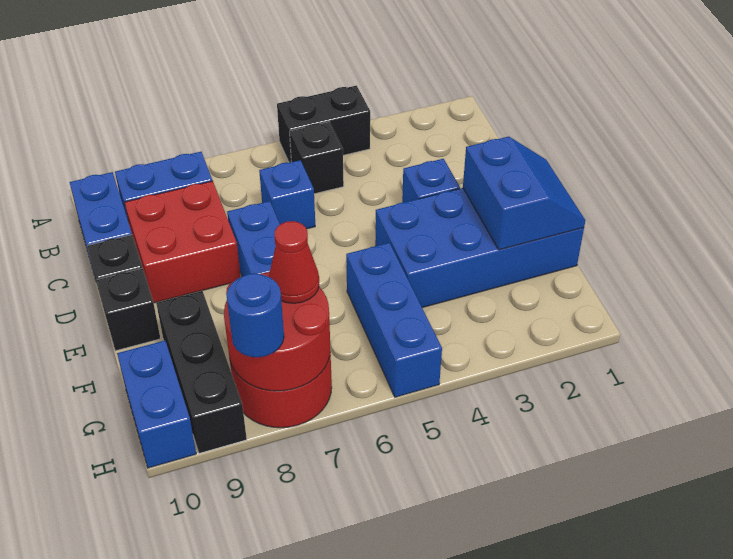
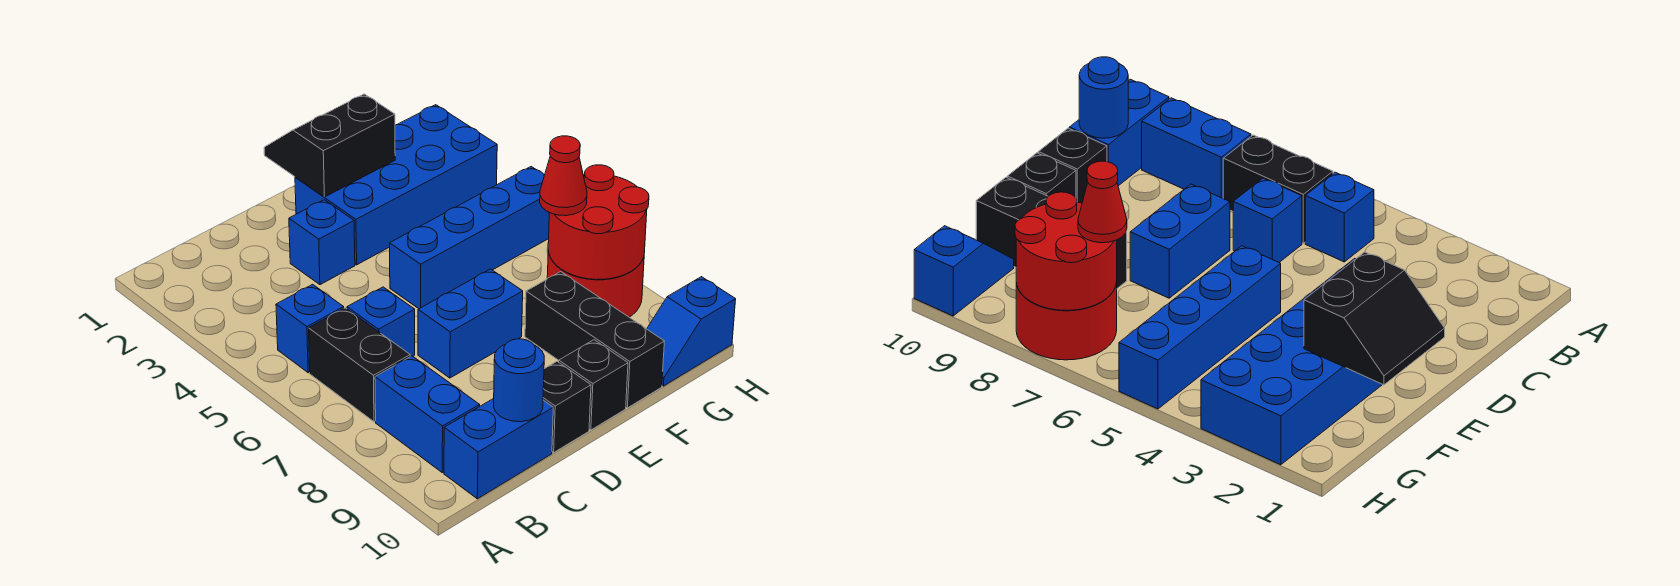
black 1x2 brick [277,86,370,163] -> black 1x2 brick moved to [309,308,410,422]
black 1x1 brick [290,122,344,194] -> blue 1x1 brick [276,284,344,373]
red 2x2 brick [124,181,241,303] -> none
blue 2x4 brick [375,188,584,308] -> blue 2x4 brick turned to [295,105,497,265]
blue 2x2 slope [463,137,585,250] -> black 2x2 slope [264,94,395,197]
blue 1x3 brick [346,243,442,397] -> blue 1x4 brick [390,167,549,309]
black 1x3 brick [156,291,247,453] -> black 1x3 brick turned to [525,272,665,408]
blue 1x2 brick [117,341,196,468] -> blue 1x2 slope [647,277,736,386]
blue 1x1 round brick [226,273,284,357] -> blue 1x1 round brick moved to [494,339,544,422]

